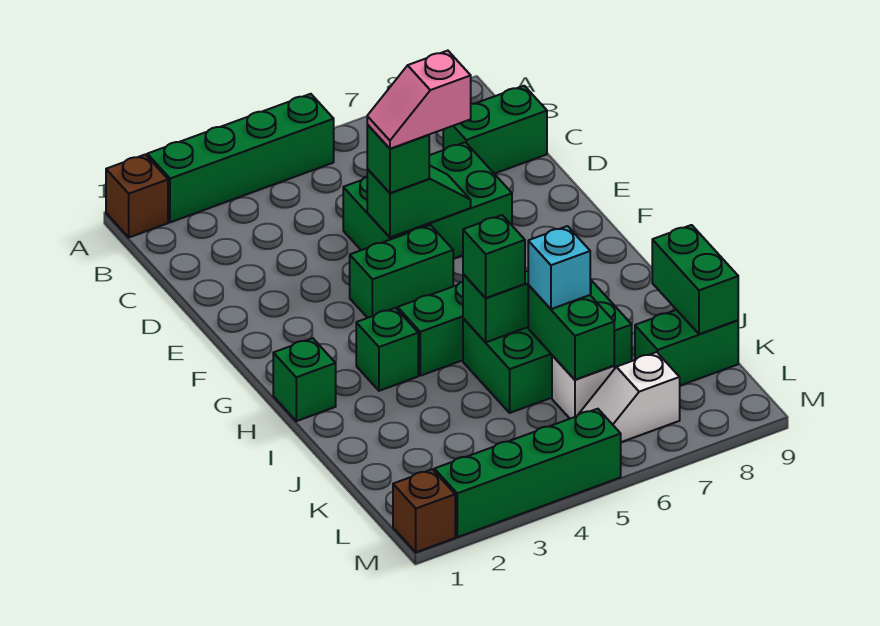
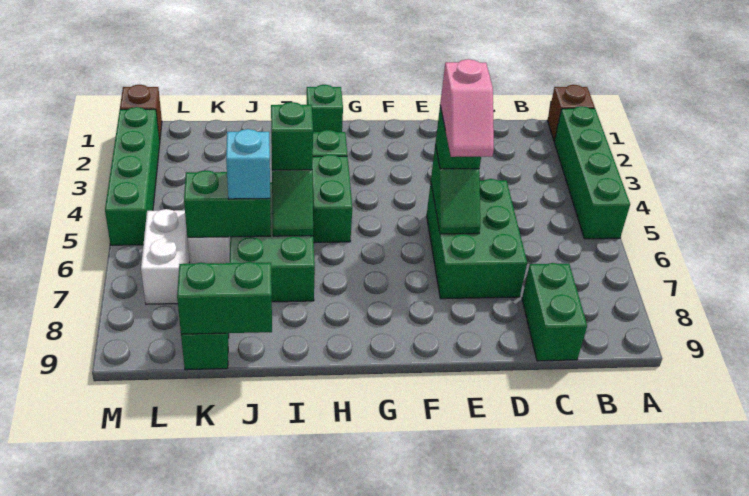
pink 1x2 slope [367,51,471,149] -> pink 1x2 slope turned to [440,59,494,157]
green 1x2 brick [350,225,453,318] -> none
white 1x2 slope [578,352,680,442] -> white 1x2 brick [141,209,189,304]

